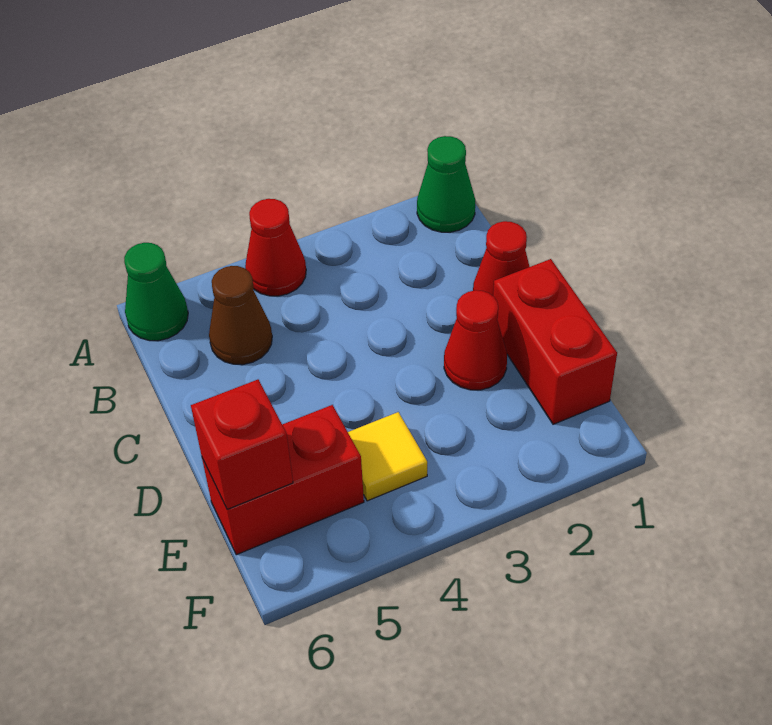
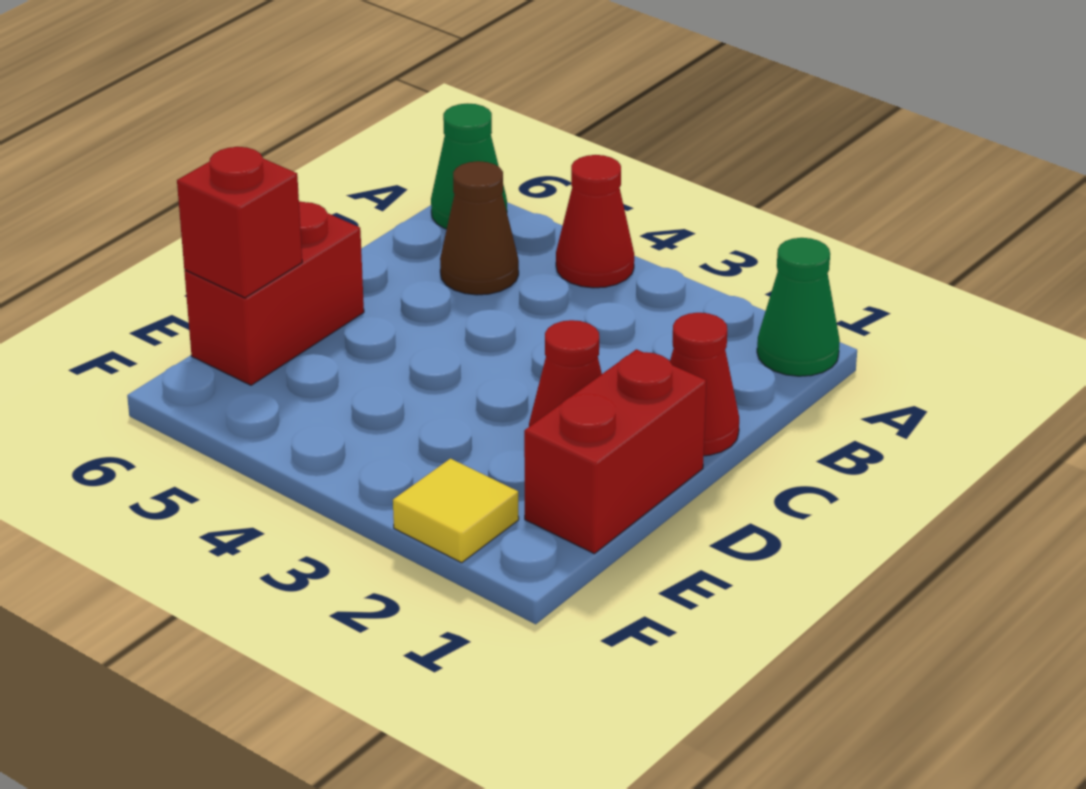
yellow 1x1 tile [348,412,427,501] -> yellow 1x1 tile moved to [393,459,519,563]
red 1x2 brick [202,405,364,555] -> red 1x2 brick turned to [184,201,364,385]

